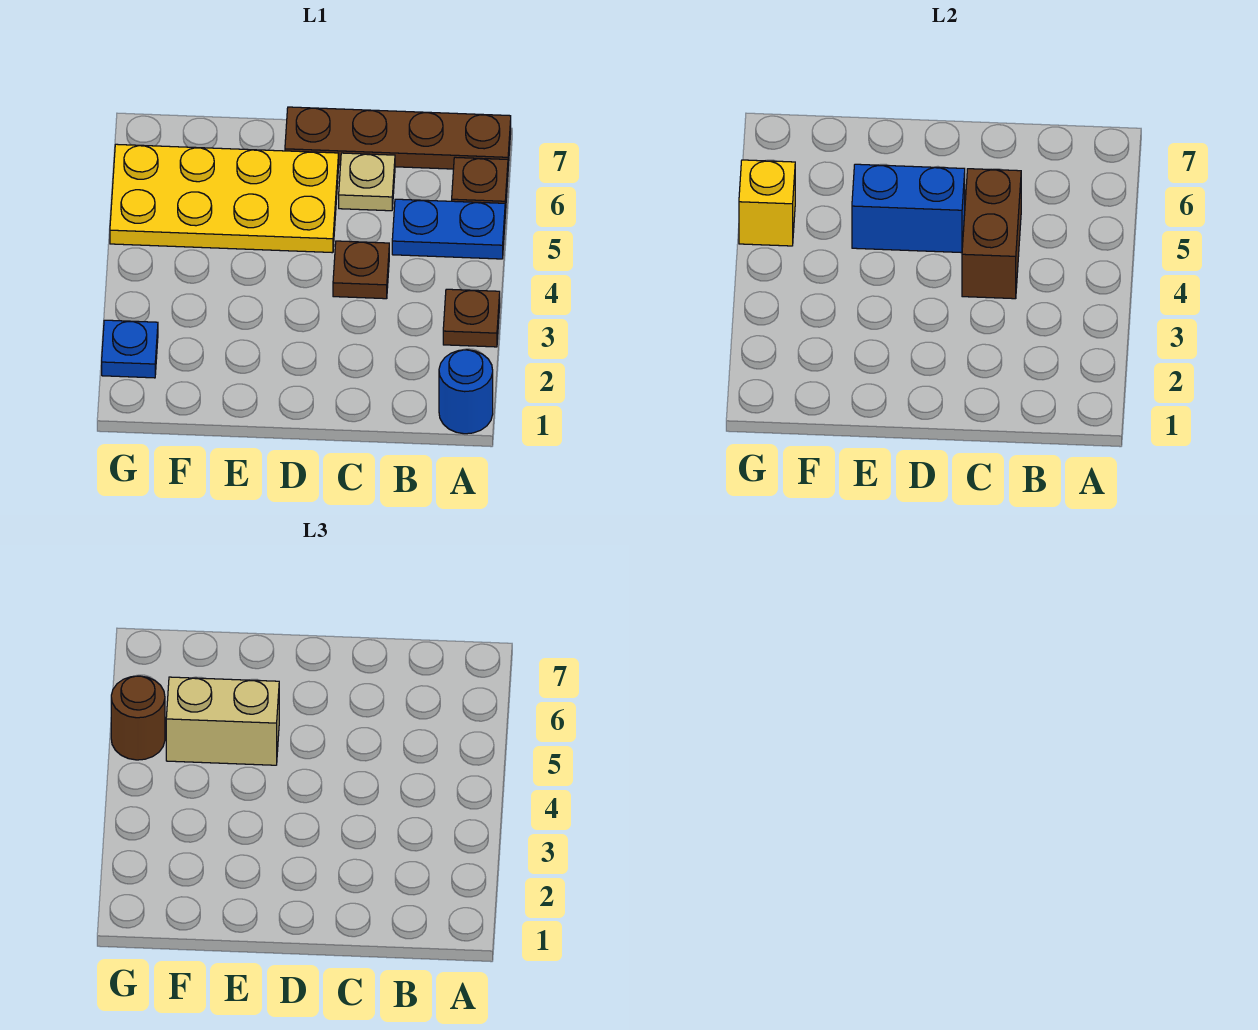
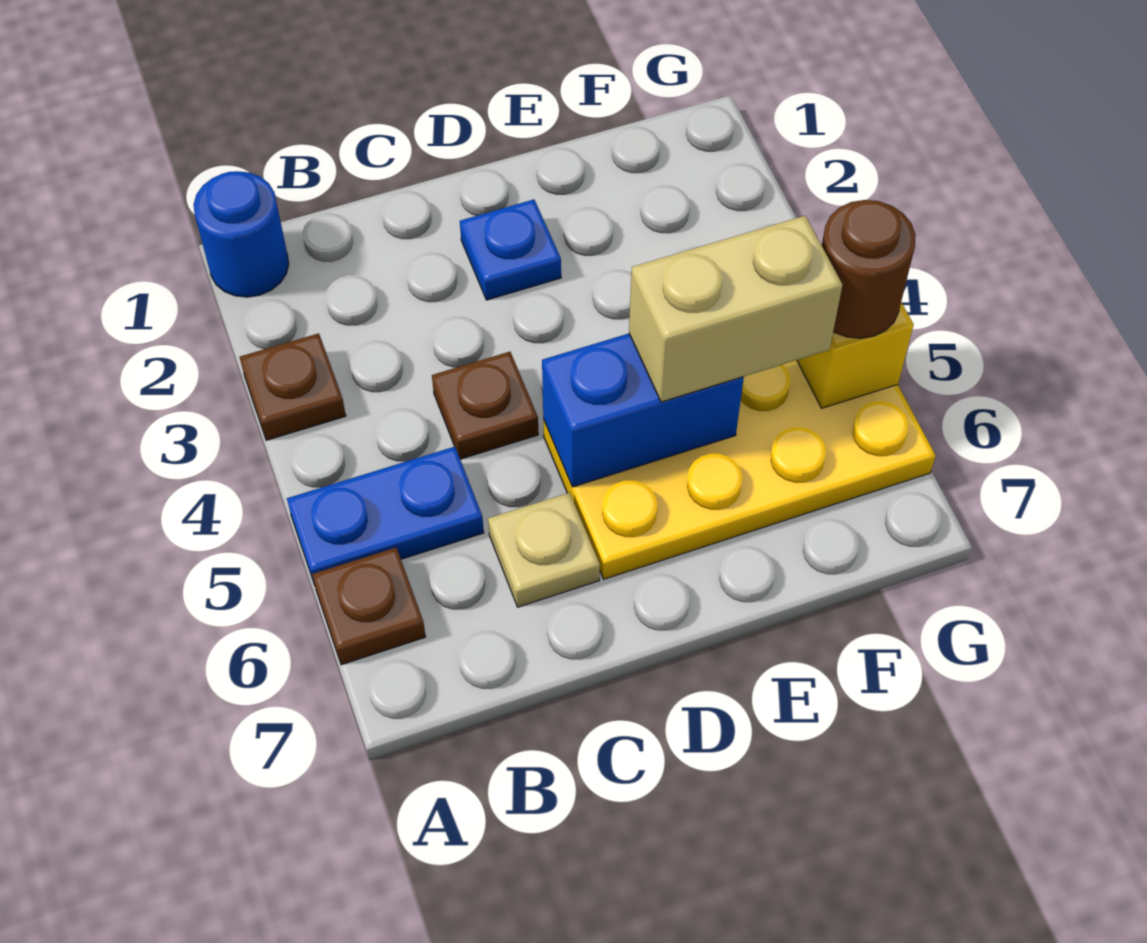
brown 1x4 plate [285,107,511,169] -> none
brown 1x2 brick [962,169,1021,299] -> none
blue 1x1 plate [102,320,158,378] -> blue 1x1 plate moved to [460,199,561,300]

